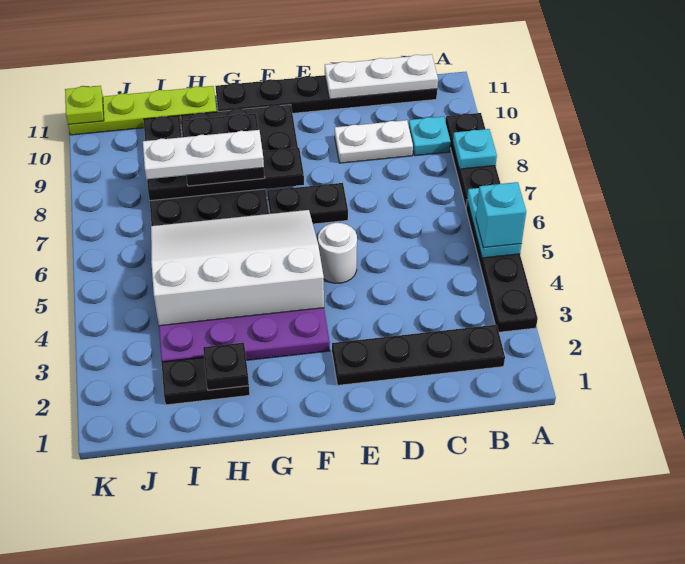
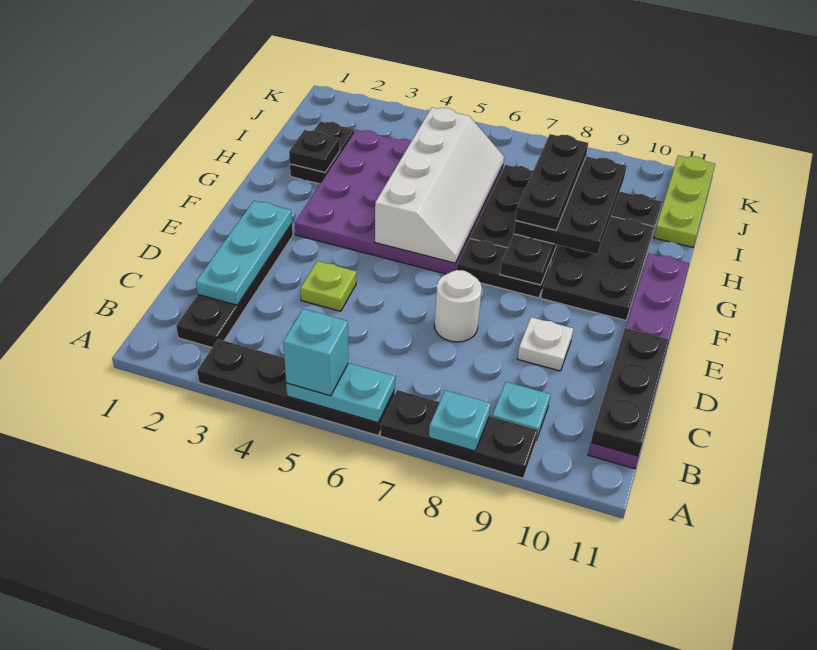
black 1x6 plate [215,75,437,113] -> purple 1x6 plate [588,253,689,469]
white 1x3 plate [325,54,438,99] -> black 1x3 plate [591,328,670,456]
none -> cyan 1x3 plate [196,201,292,305]
white 1x2 plate [335,120,413,163] -> white 1x1 plate [517,317,573,371]
white 1x1 round brick [318,223,357,283] -> white 1x1 round brick moved to [434,270,482,342]
black 1x2 plate [267,183,348,224] -> black 1x2 plate turned to [457,239,551,298]
white 3x4 slope [151,210,324,326] -> white 2x4 slope [375,108,504,263]
black 2x2 plate [181,113,265,186] -> black 2x3 plate [514,156,627,254]
white 1x3 plate [143,130,264,179] -> black 1x3 plate [515,134,588,230]
lime 1x4 plate [68,86,217,135] -> lime 1x3 plate [654,155,715,247]
lime 1x1 plate [65,86,104,125] -> lime 1x1 plate moved to [300,261,356,311]

